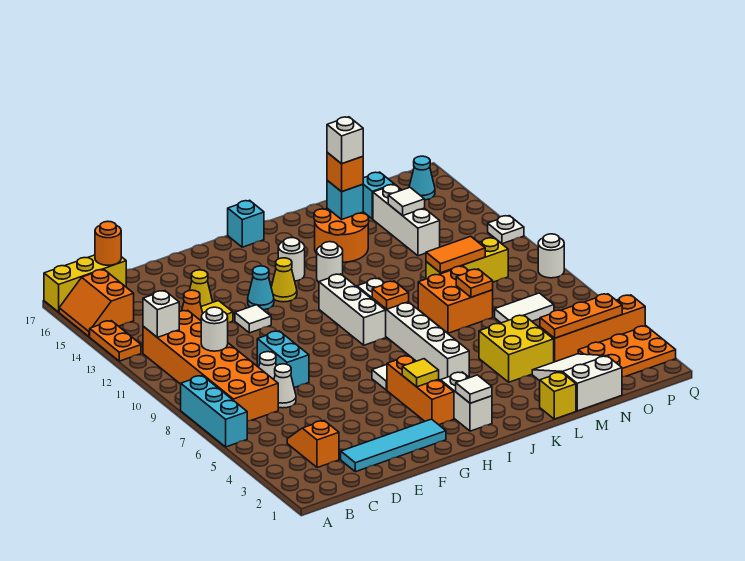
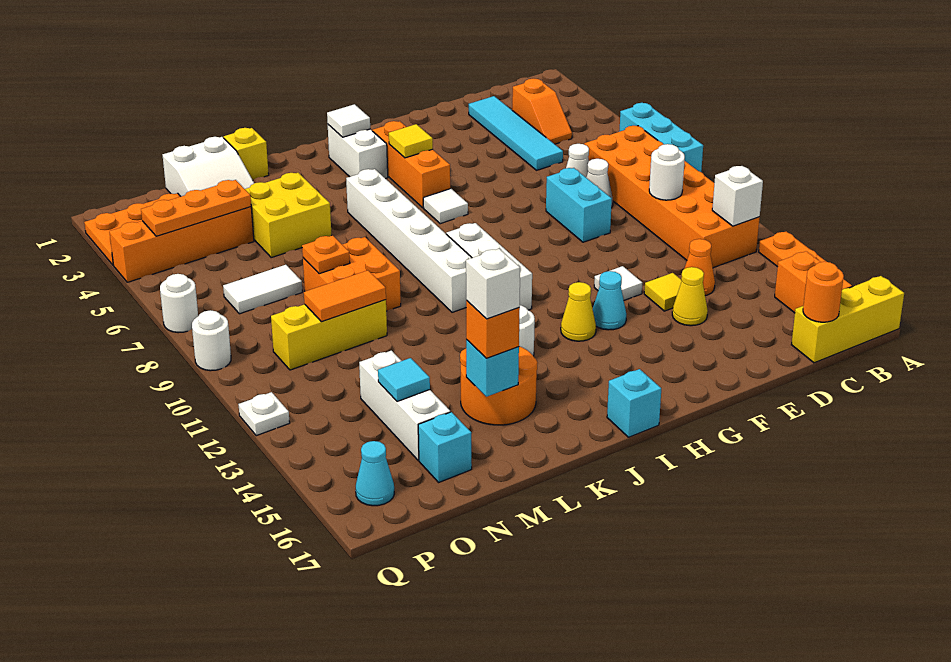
cyan 1x4 tile [341,419,446,472] -> cyan 1x4 tile turned to [469,96,563,170]
white 1x1 round brick [278,238,305,281] -> white 1x1 round brick moved to [160,274,198,333]
orange 1x1 plate [372,281,409,309] -> none
white 1x1 tile [388,187,425,216] -> cyan 1x1 tile [378,358,430,402]

